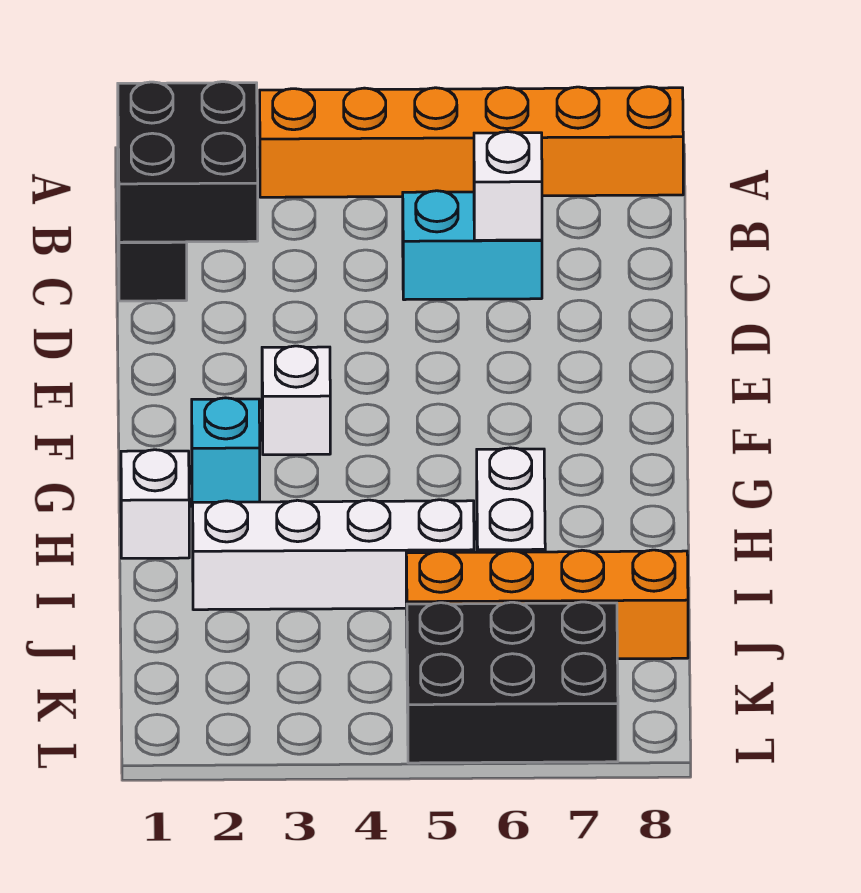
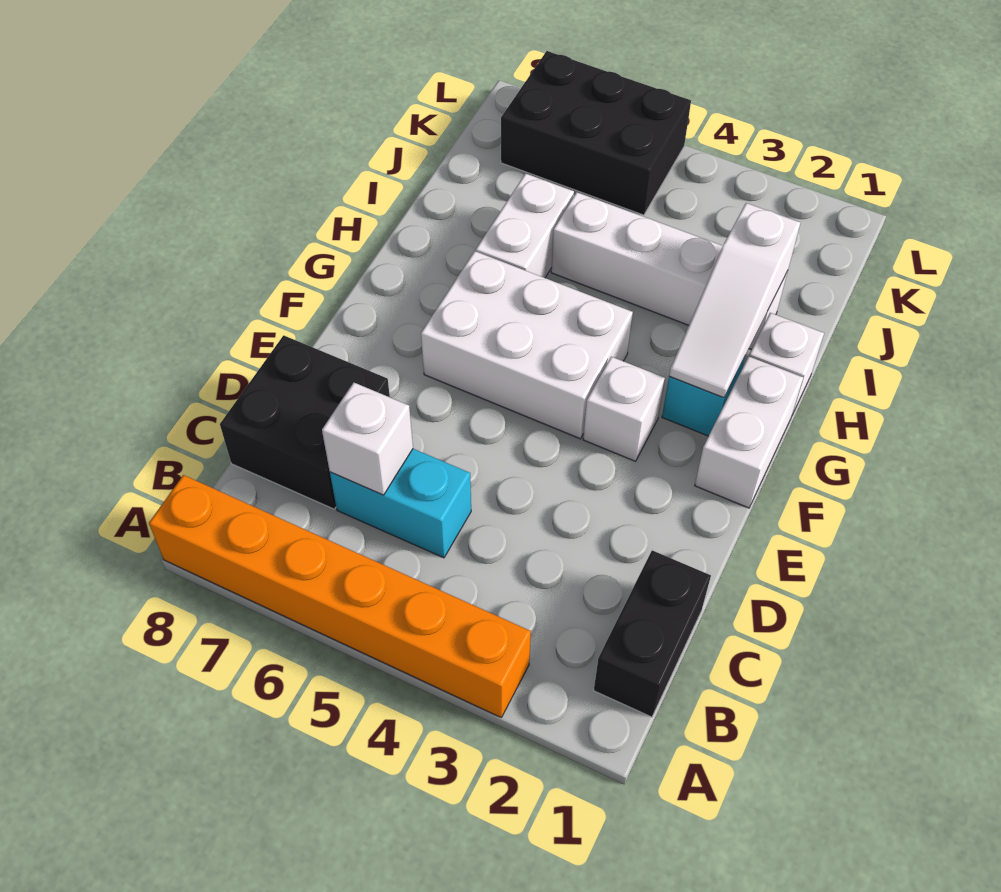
black 2x2 brick [118,82,258,242] -> black 2x2 brick moved to [220,335,390,509]
none -> white 1x2 brick [695,356,803,508]
none -> white 2x3 brick [421,251,633,439]
none -> white 1x3 slope [669,203,800,398]
orange 1x4 brick [406,550,688,659] -> none

